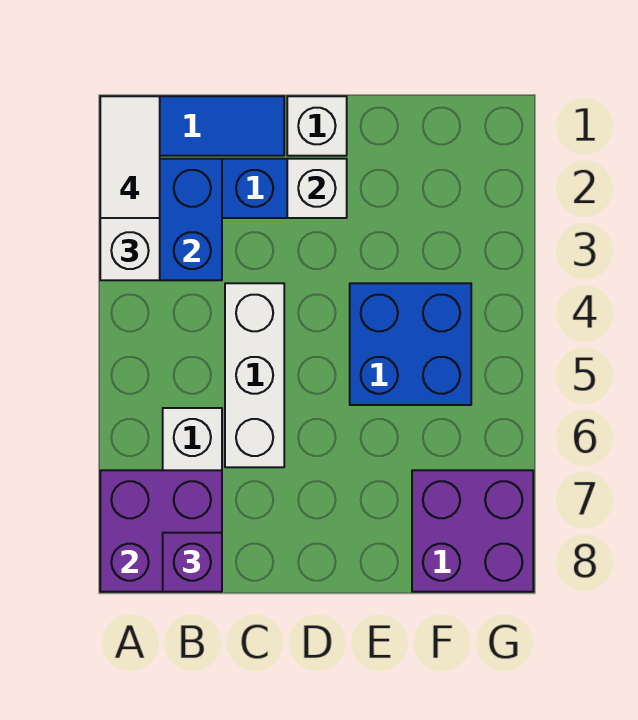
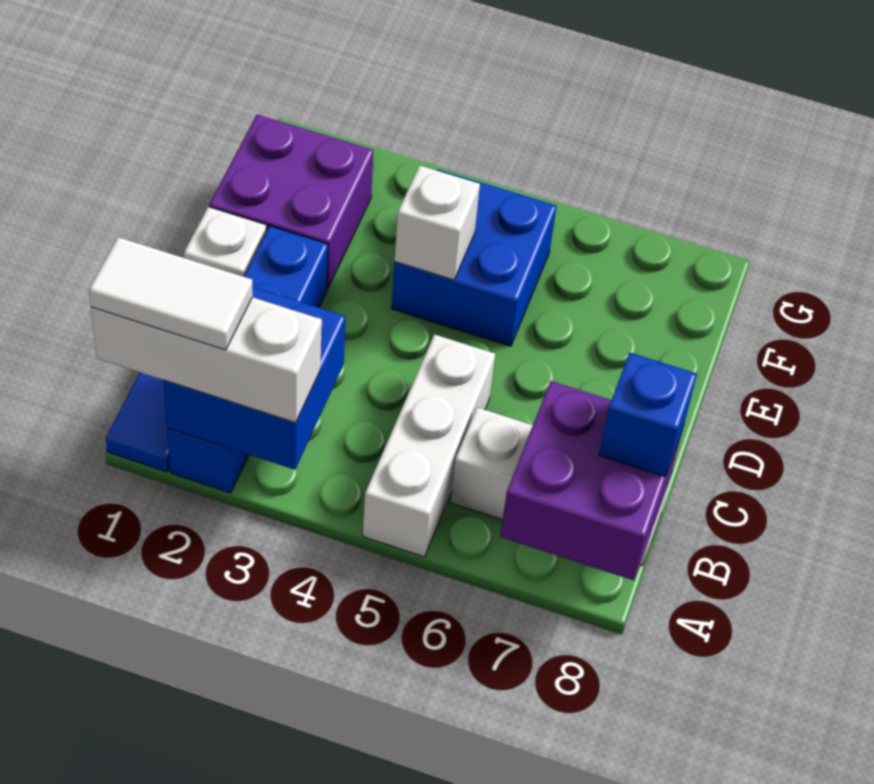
purple 1x1 brick [163,533,222,592] -> blue 1x1 brick [599,353,697,477]
white 1x3 brick [225,283,284,467] -> white 1x3 brick turned to [363,334,495,557]
white 1x1 brick [287,159,347,218] -> white 1x1 brick moved to [395,165,480,280]
purple 2x2 brick [412,470,533,592] -> purple 2x2 brick moved to [209,114,374,289]

